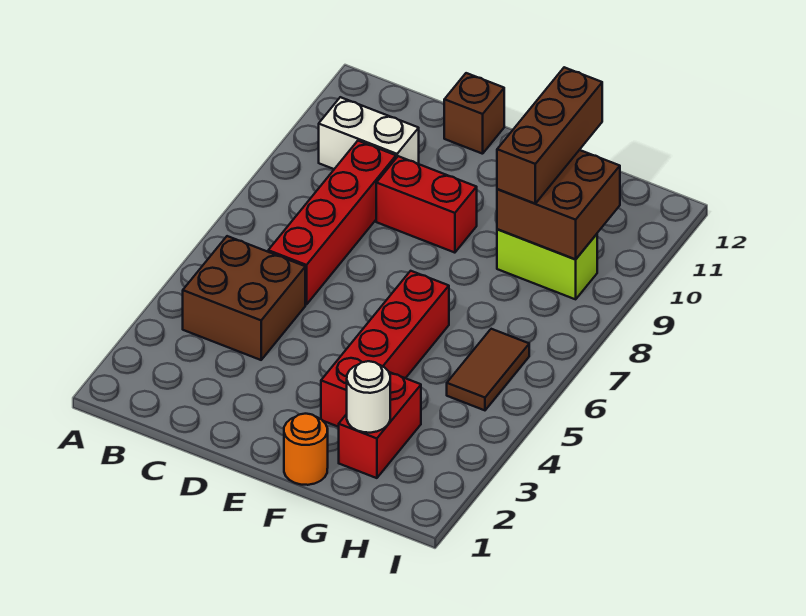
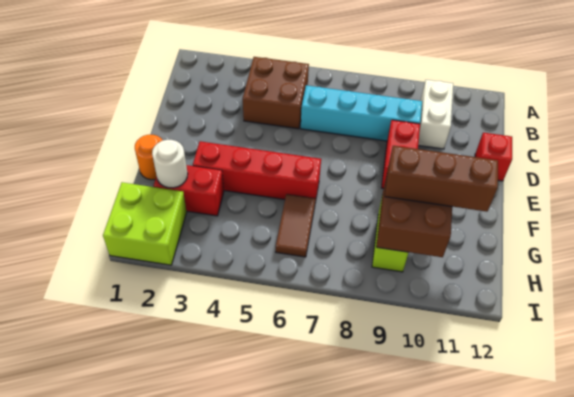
red 1x4 brick [268,141,396,305] -> cyan 1x4 brick [301,85,422,141]
brown 1x1 brick [444,73,504,154] -> red 1x1 brick [475,133,512,181]
none -> lime 2x2 brick [103,182,187,265]
brown 1x2 tile [447,329,529,410] -> brown 1x2 tile turned to [276,194,315,257]

